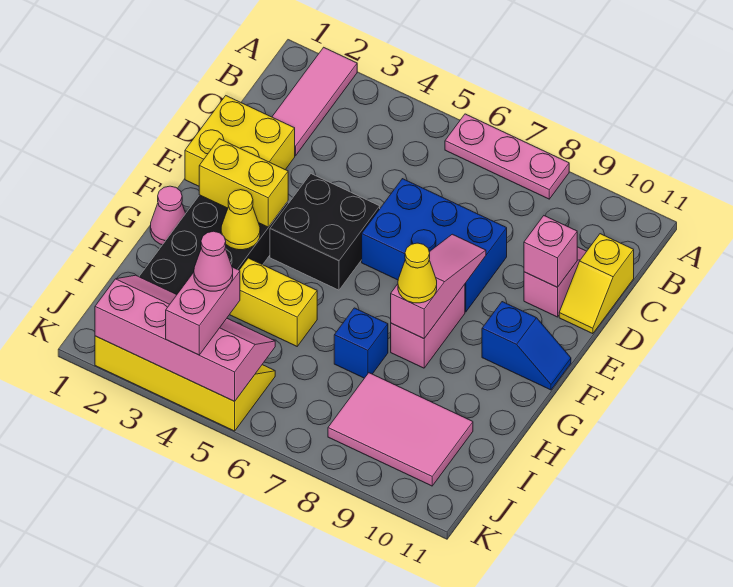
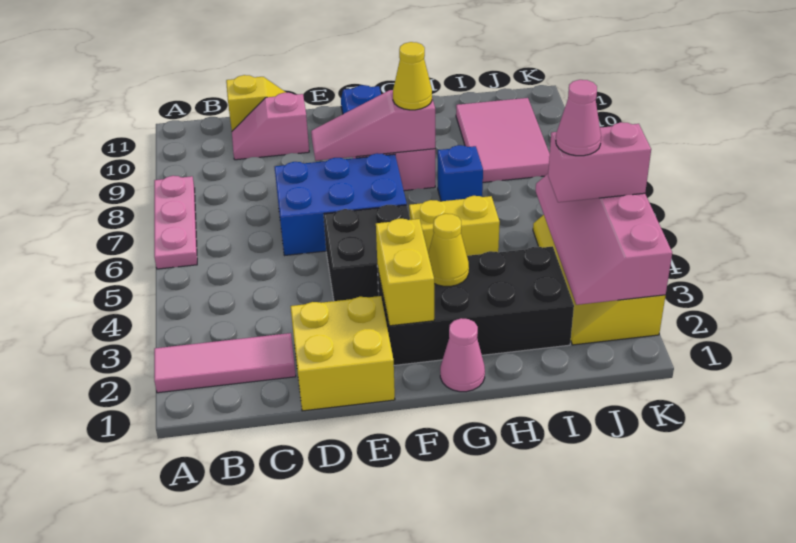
blue 2x3 brick [362,179,507,312] -> blue 2x3 brick turned to [275,153,407,255]
pink 1x1 brick [524,216,577,287] -> none
yellow 1x2 brick [230,258,317,346] -> yellow 1x2 brick turned to [409,196,500,256]

